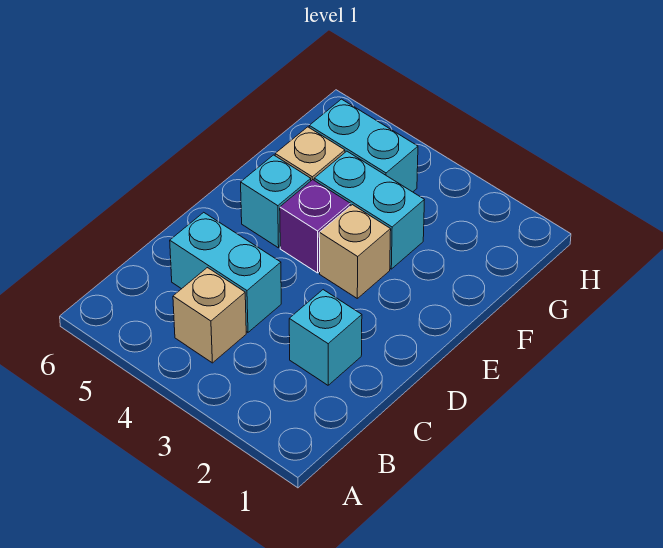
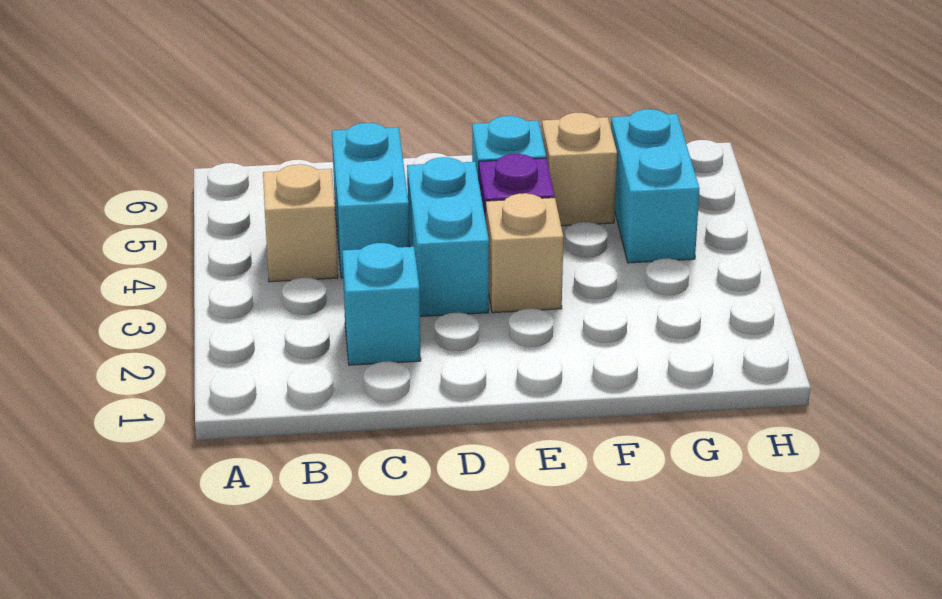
cyan 1x2 brick [314,151,424,269] -> cyan 1x2 brick moved to [407,157,489,316]

